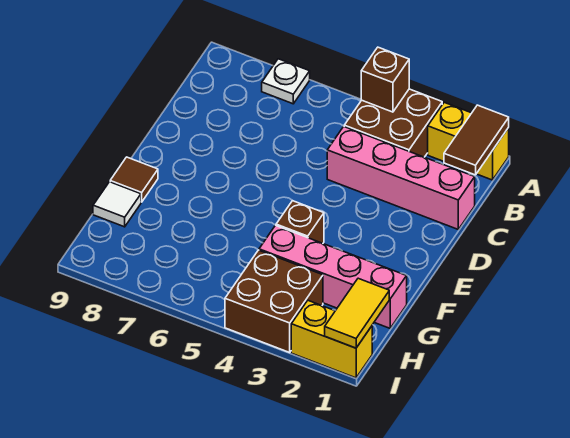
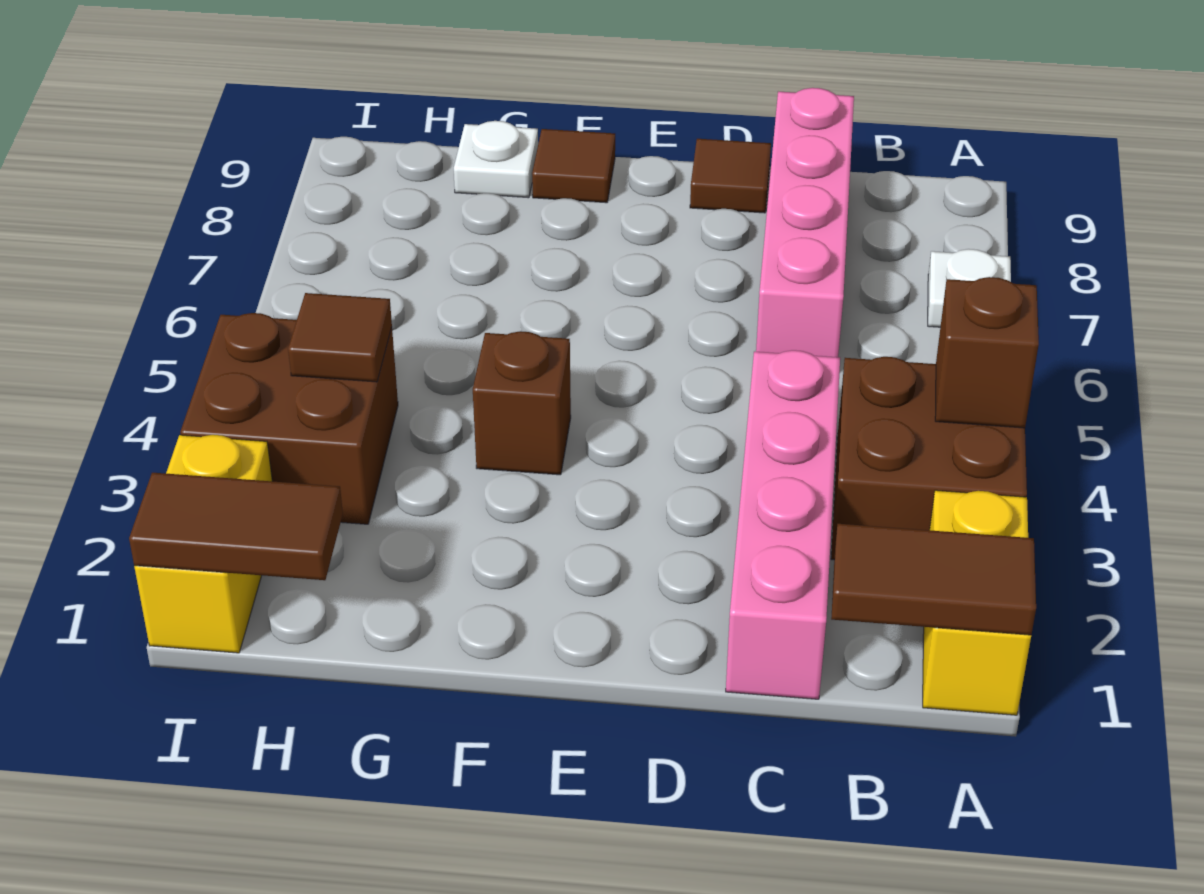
none -> brown 1x1 tile [690,139,771,213]
pink 1x4 brick [259,225,407,328] -> pink 1x4 brick moved to [756,88,854,357]
white 1x1 tile [93,182,141,227] -> white 1x1 plate [454,121,538,198]
yellow 1x2 tile [325,278,389,348] -> brown 1x2 tile [129,473,343,580]
none -> brown 1x1 tile [288,293,392,382]

